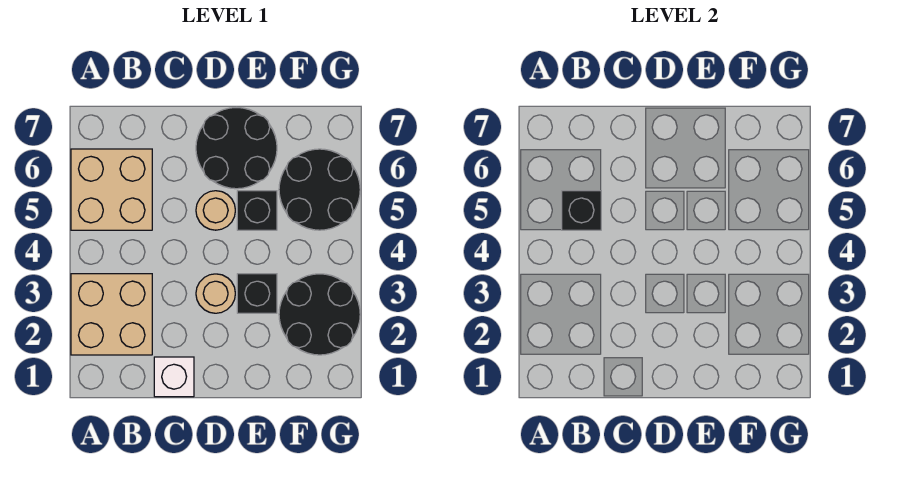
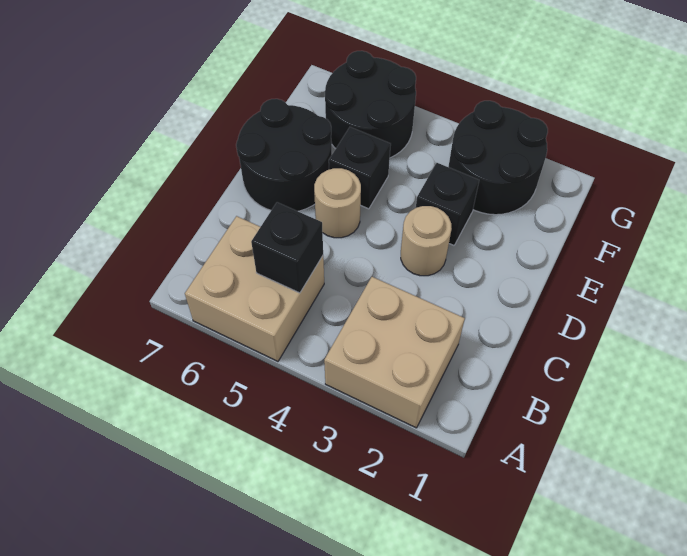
white 1x1 brick [154,357,194,397] -> none

